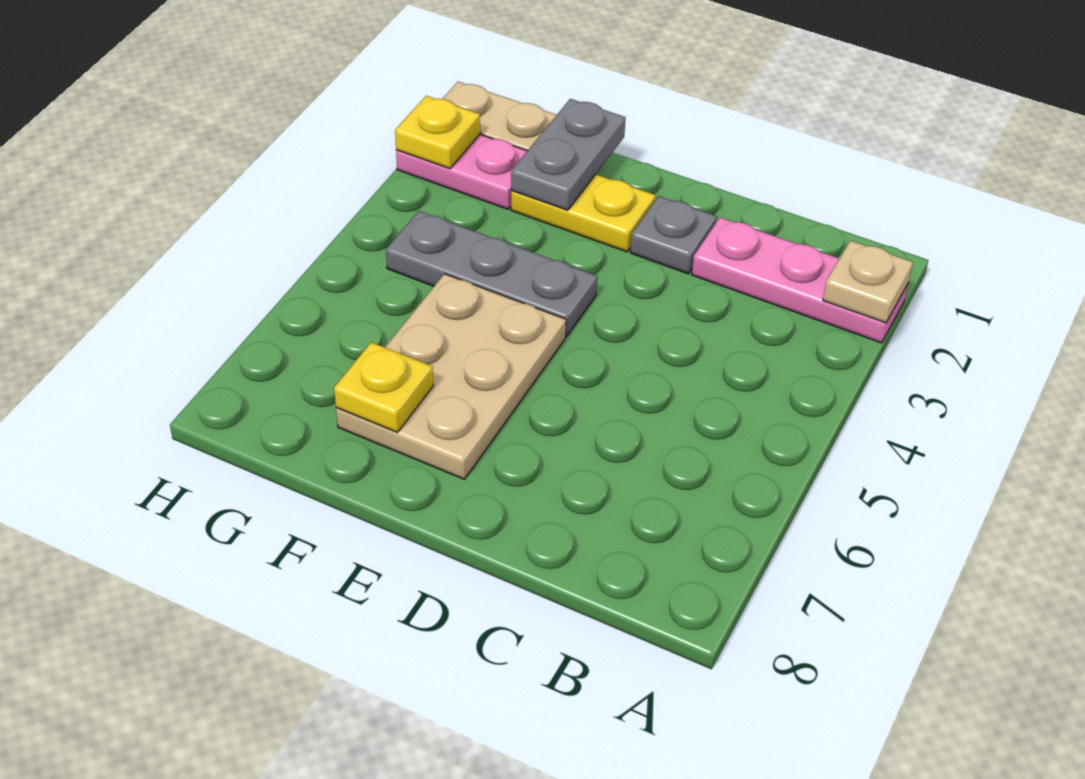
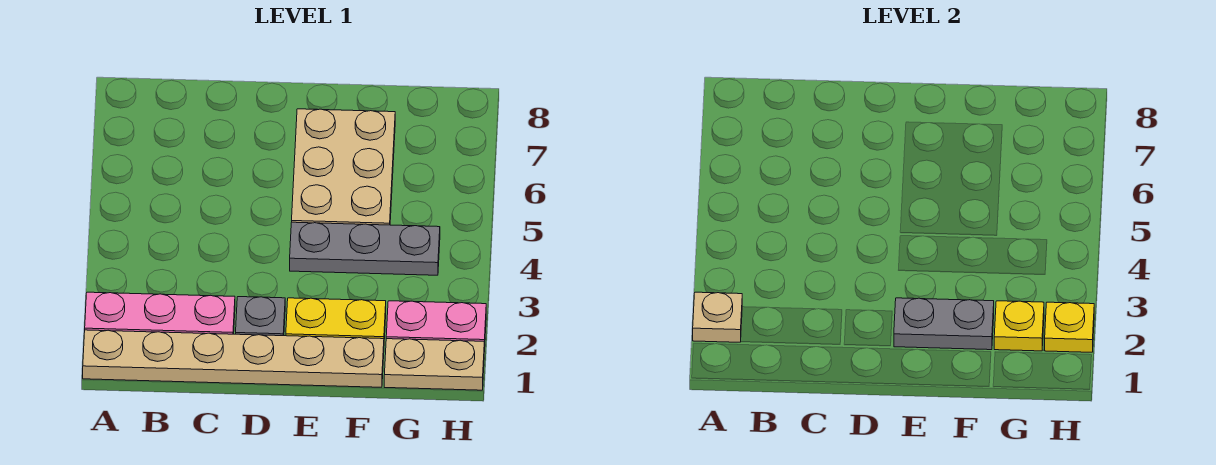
none -> tan 1x6 plate [83,330,384,387]
grey 1x2 plate [511,99,626,210] -> grey 1x2 plate turned to [894,298,994,350]
yellow 1x1 plate [334,342,433,432] -> yellow 1x1 plate moved to [994,301,1044,351]

